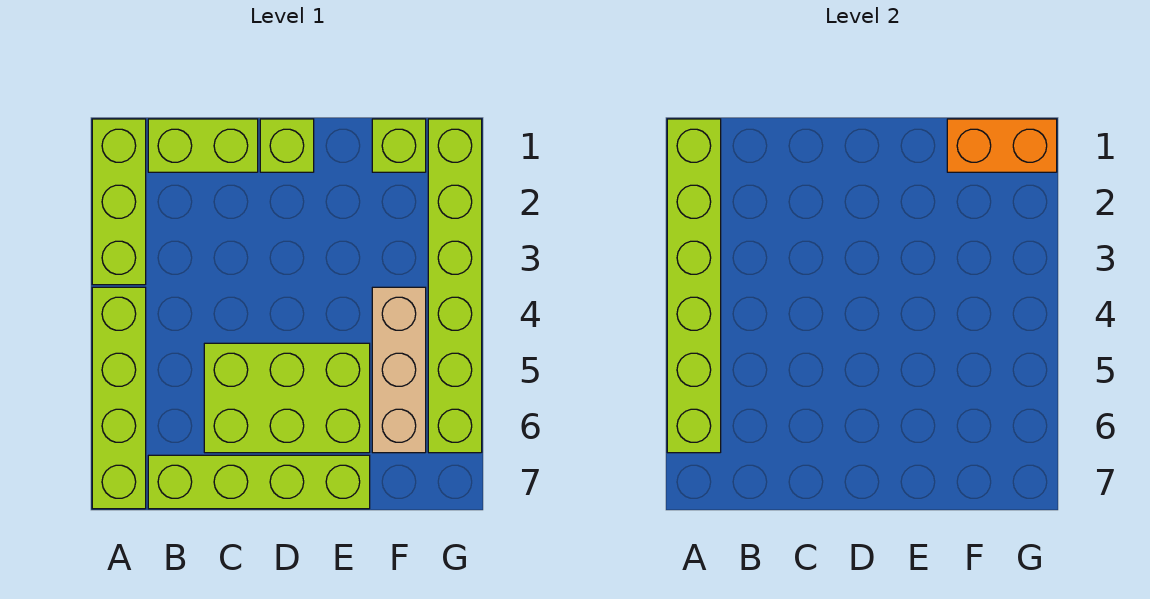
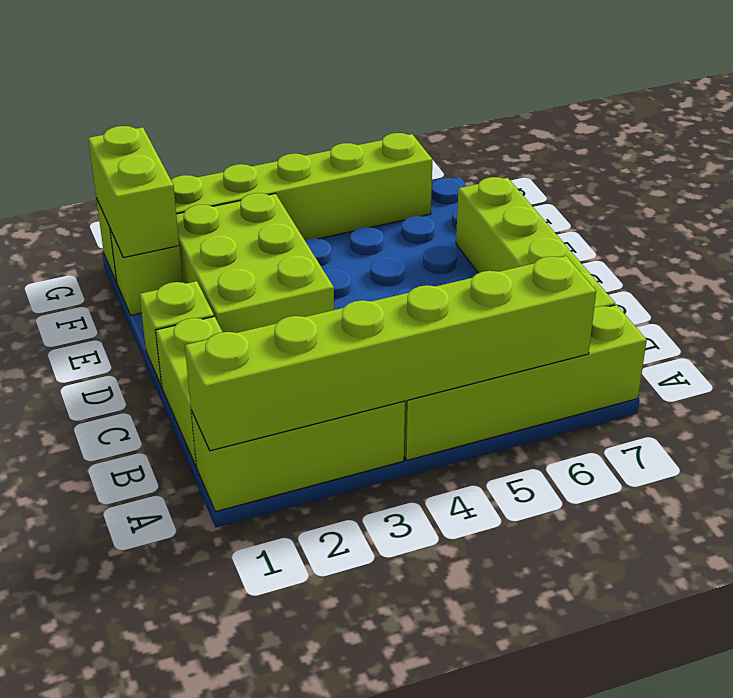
lime 2x3 brick [204,343,370,453] -> lime 2x3 brick moved to [176,193,334,333]
orange 1x2 brick [947,119,1057,172] -> lime 1x2 brick [88,126,179,258]
tan 1x3 brick [372,287,426,453] -> none

